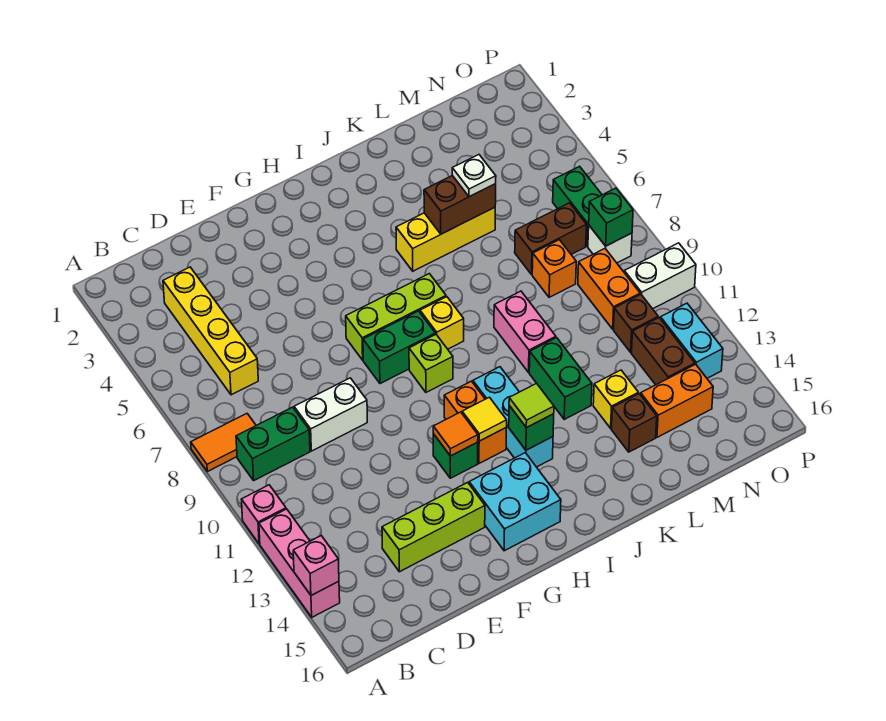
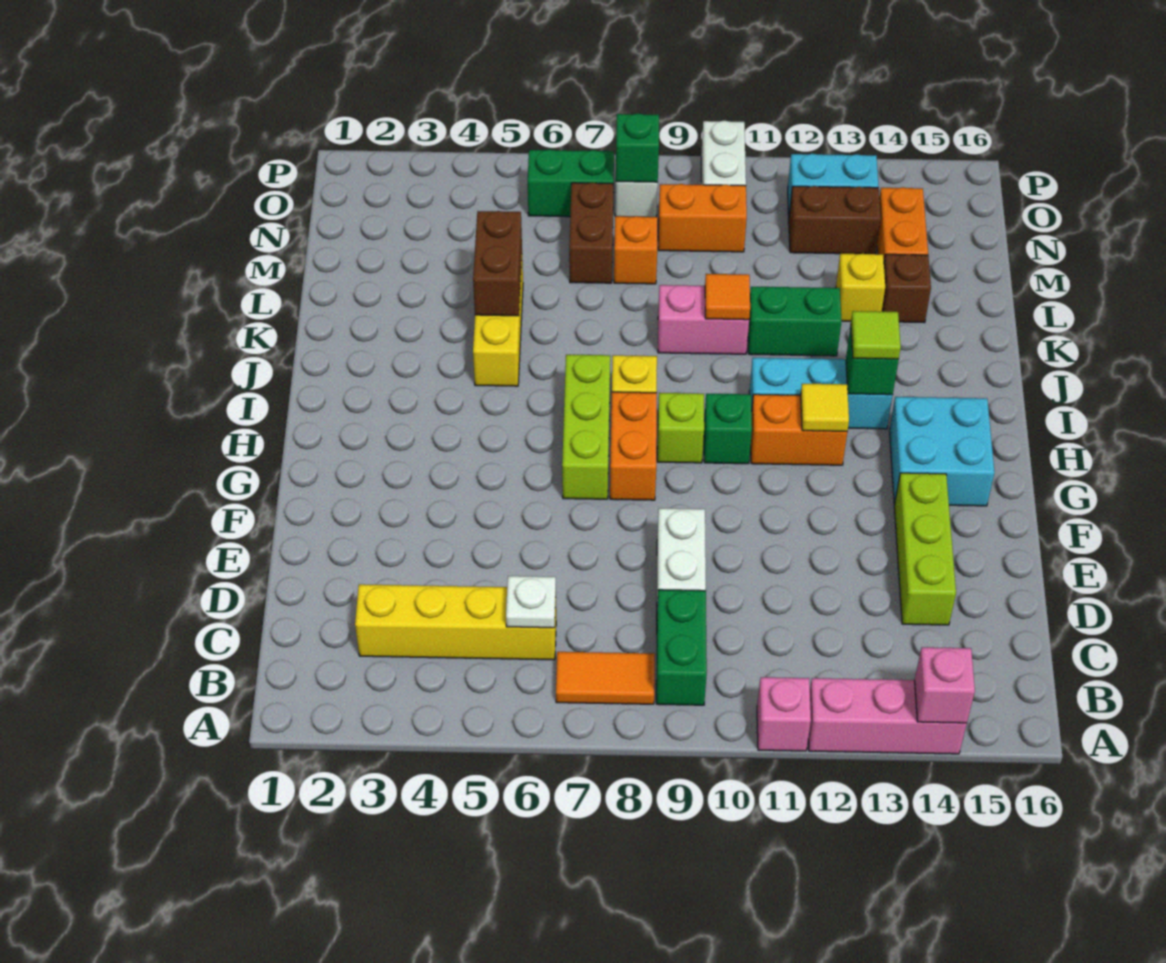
orange 1x2 tile [191,414,256,472] -> orange 1x2 tile turned to [556,652,655,704]
green 1x2 brick [363,311,435,384] -> orange 1x2 brick [610,392,657,500]
green 1x1 brick [433,434,478,478] -> green 1x1 brick moved to [704,394,752,464]
orange 1x1 tile [433,412,478,456] -> orange 1x1 tile moved to [705,274,750,320]
white 1x1 plate [452,155,496,197] -> white 1x1 plate moved to [506,576,556,628]
brown 1x1 brick [614,294,658,352] -> none

